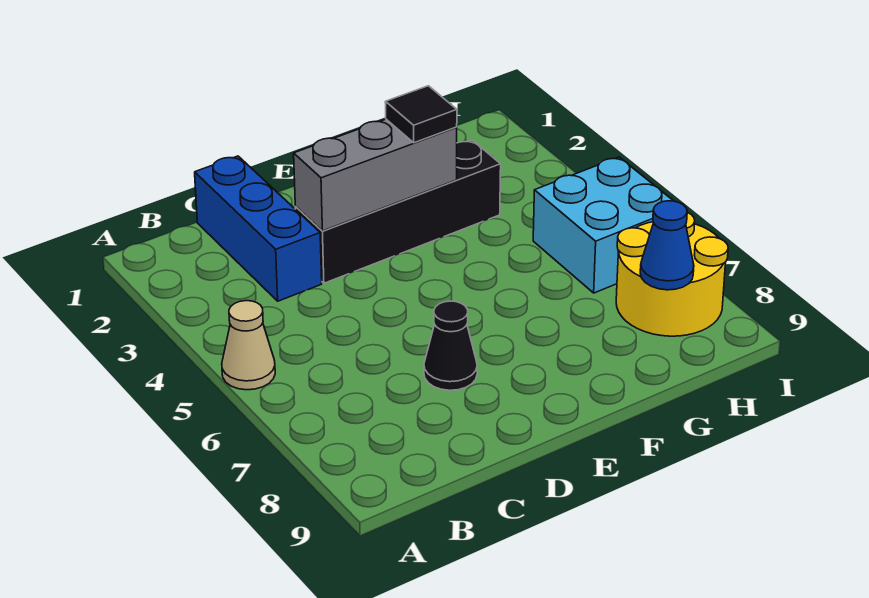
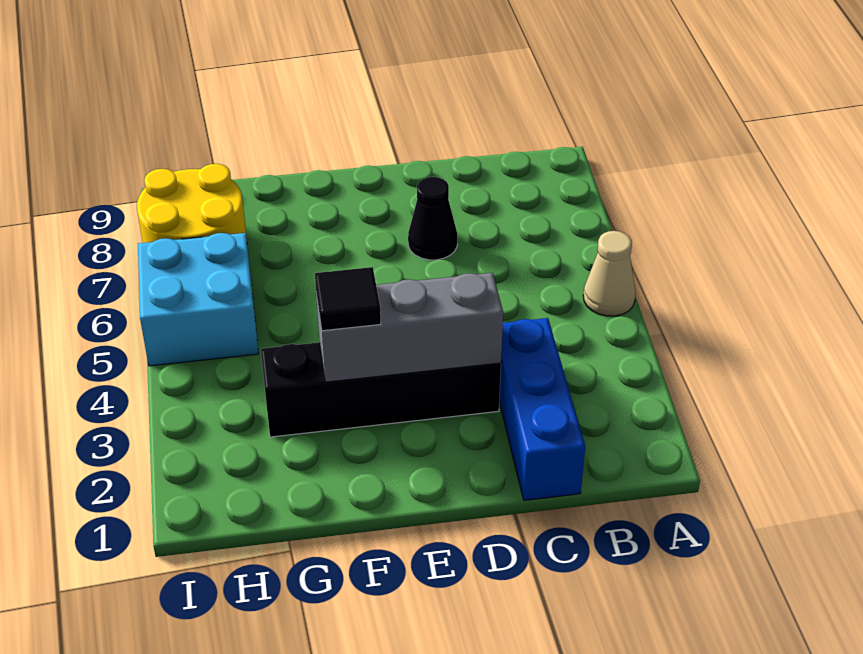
blue 1x1 cone [640,201,694,290] -> none

